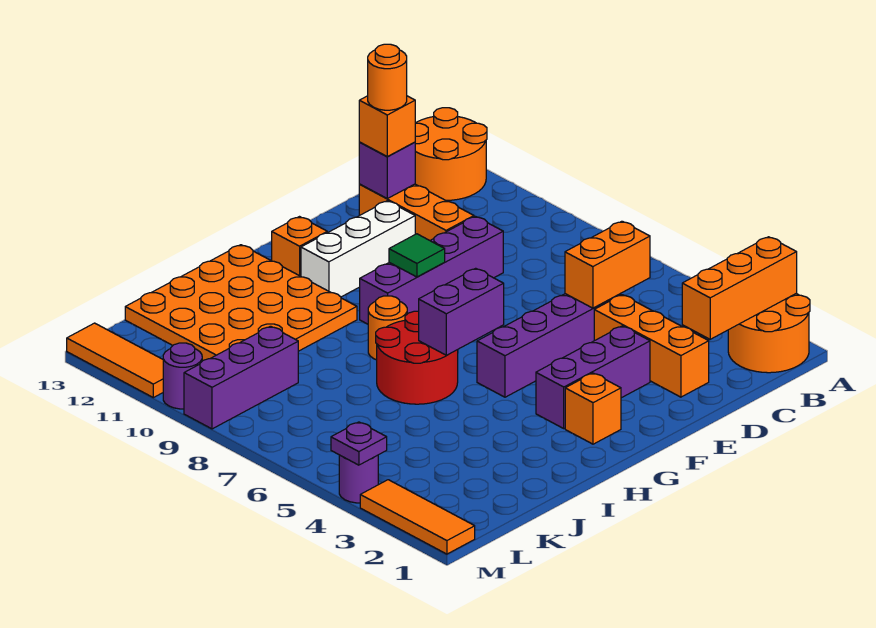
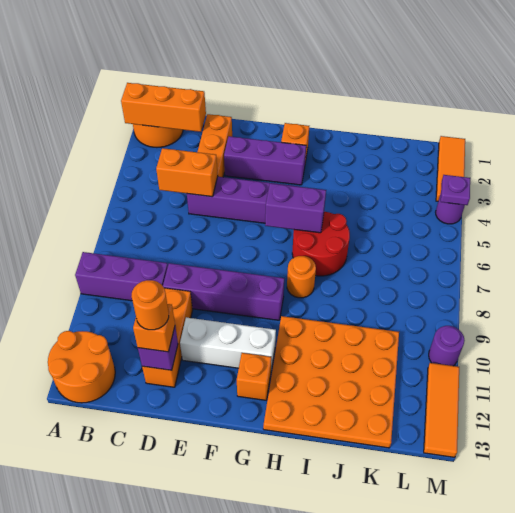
green 1x1 tile [389,234,445,277] -> none
purple 1x3 brick [184,326,298,429] -> purple 1x3 brick moved to [75,252,168,301]

